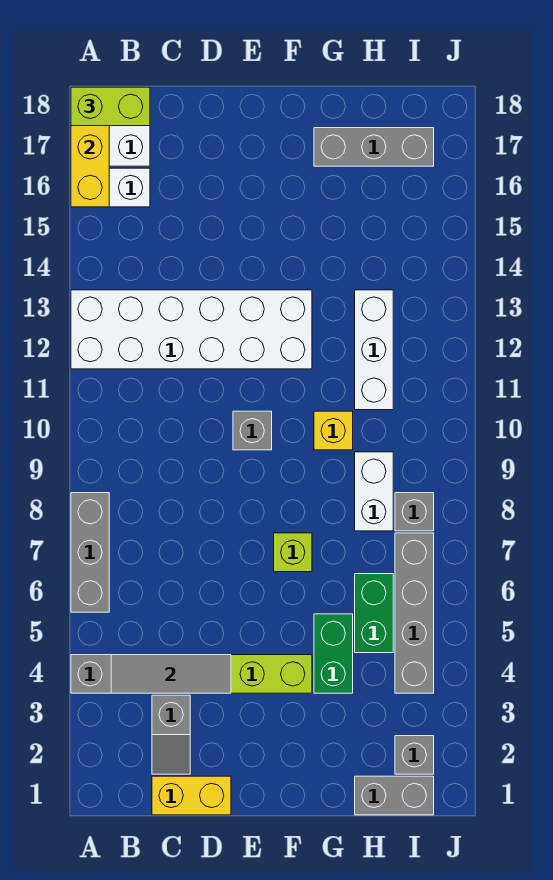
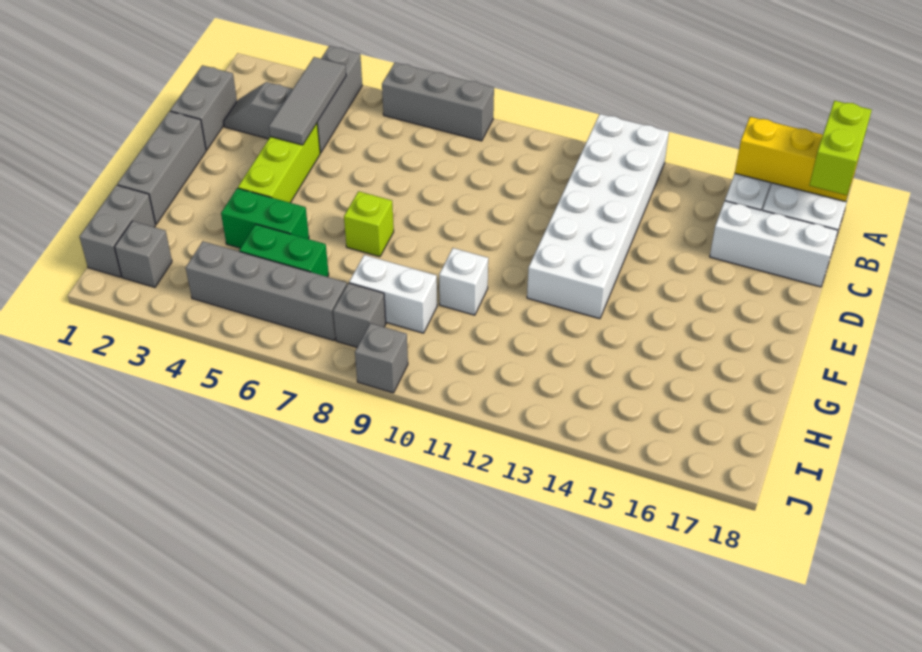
yellow 1x2 brick [152,776,231,815] -> grey 1x2 brick [170,65,237,150]
grey 1x1 brick [233,411,272,450] -> grey 1x1 brick moved to [355,323,408,393]
yellow 1x1 brick [314,411,353,450] -> white 1x1 brick [439,248,488,315]
grey 1x3 brick [314,128,434,166] -> grey 1x3 brick moved to [117,111,206,224]
white 1x3 brick [355,290,393,410] -> white 1x3 brick moved to [710,201,837,287]

